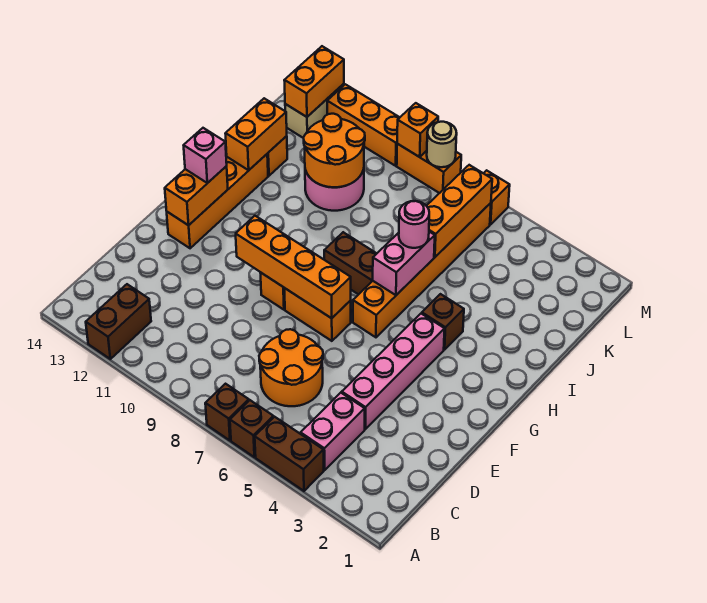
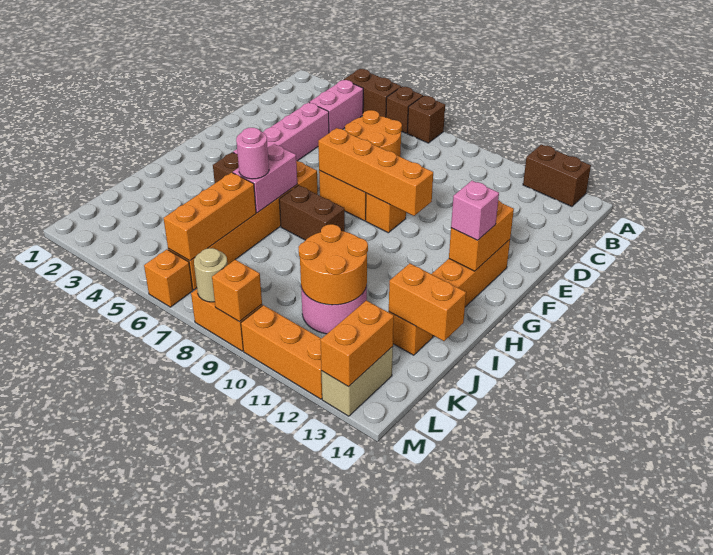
brown 1x2 brick [86,284,151,359] -> brown 1x2 brick turned to [523,145,591,207]
orange 1x2 brick [225,98,287,170] -> orange 1x2 brick turned to [389,263,466,341]

